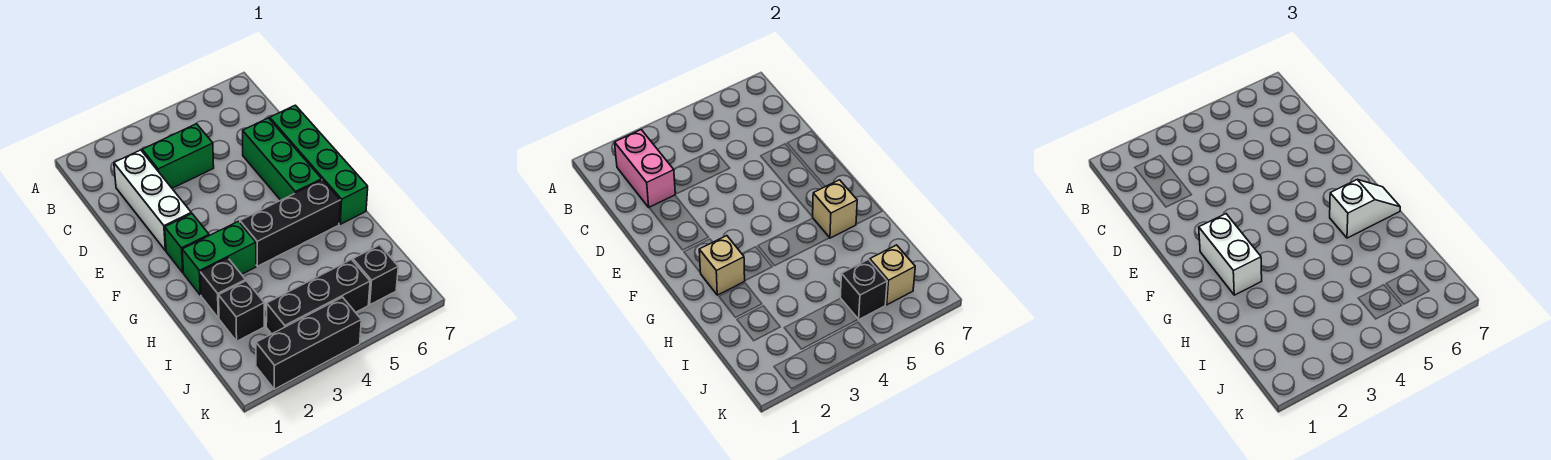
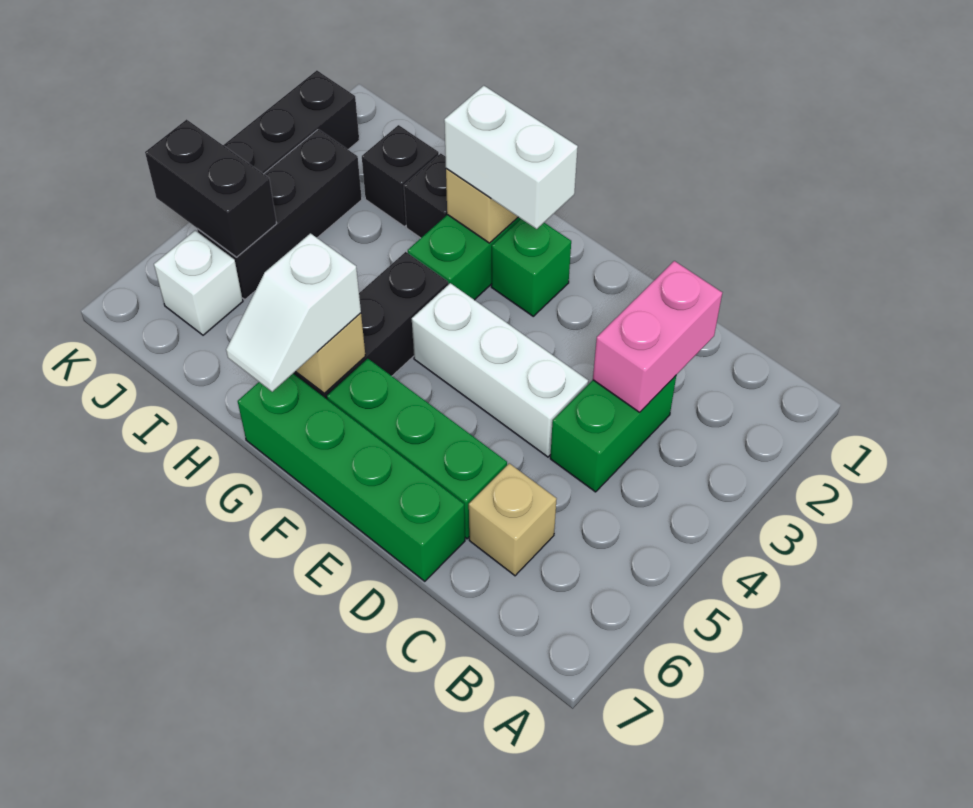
pink 1x2 brick [615,130,675,207] -> pink 1x2 brick turned to [593,261,722,412]
white 1x3 brick [114,150,191,251] -> white 1x3 brick moved to [412,283,588,457]
black 1x1 brick [840,260,887,319] -> black 1x2 brick [145,119,277,257]
black 1x1 brick [353,245,398,305] -> white 1x1 brick [154,231,243,335]
tan 1x1 brick [870,245,915,305] -> tan 1x1 brick moved to [469,463,556,576]

